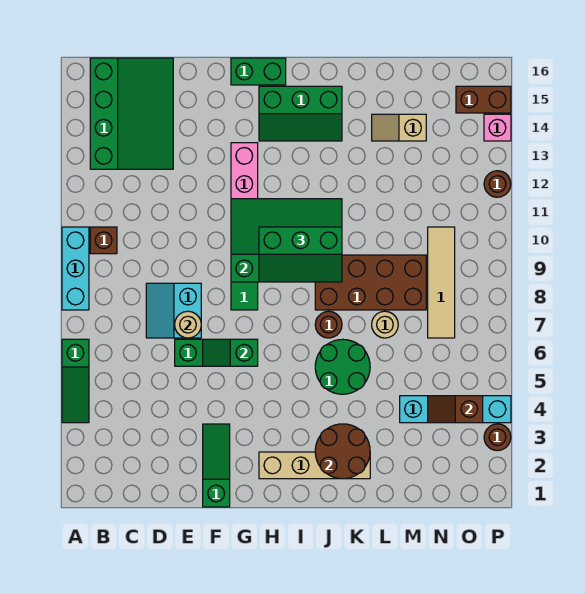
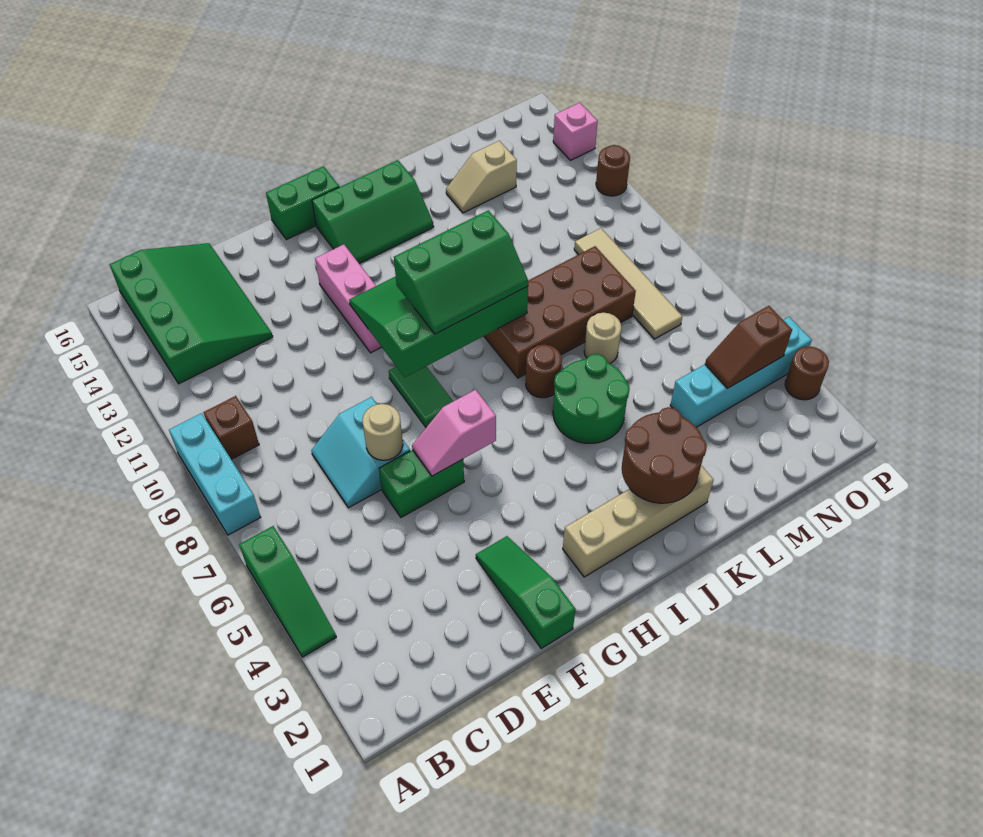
green 1x2 slope [203,339,258,366] -> pink 1x2 slope [412,390,496,476]
brown 1x2 brick [456,86,511,113] -> none

